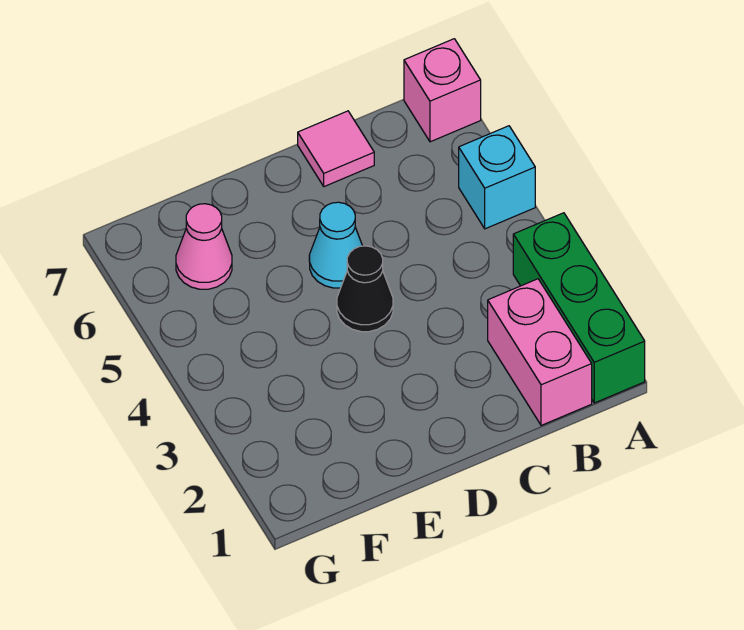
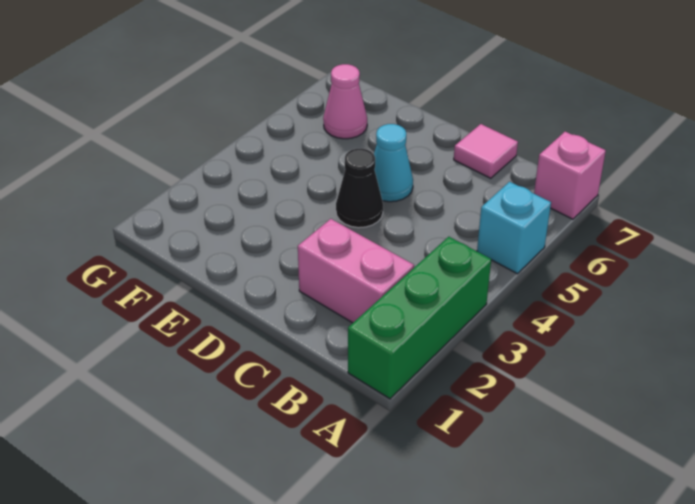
pink 1x2 brick [488,279,592,425] -> pink 1x2 brick turned to [298,219,414,323]

